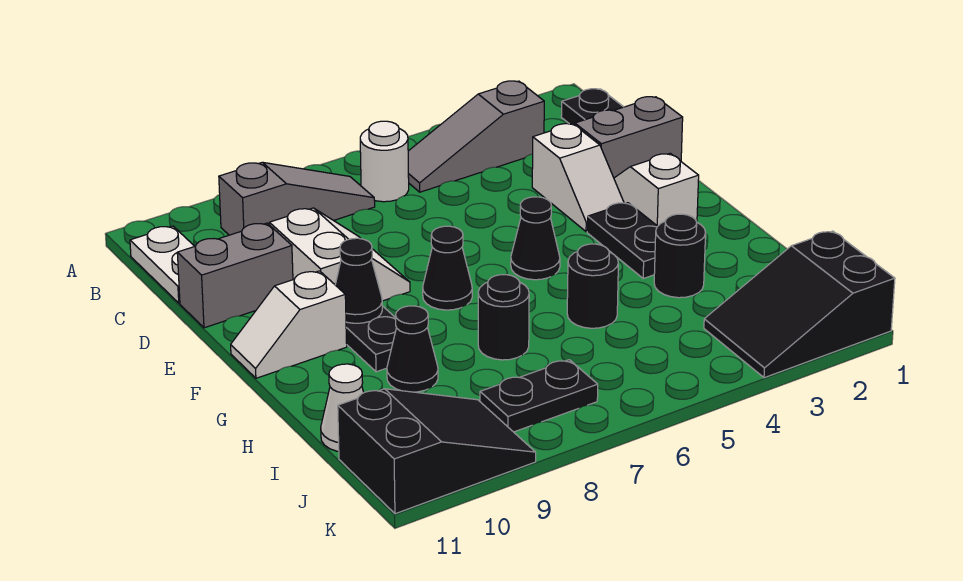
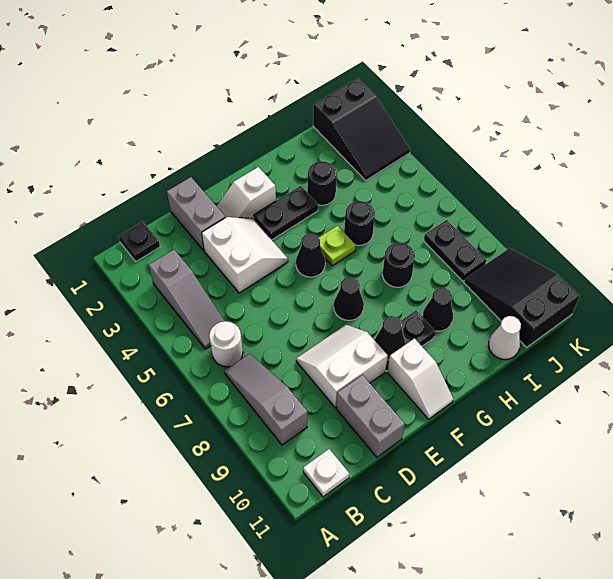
white 1x2 plate [130,226,194,303] -> white 1x1 plate [303,449,349,497]
white 1x2 slope [532,124,624,232] -> white 2x2 slope [202,217,288,293]
none -> lime 1x1 plate [319,226,356,266]

